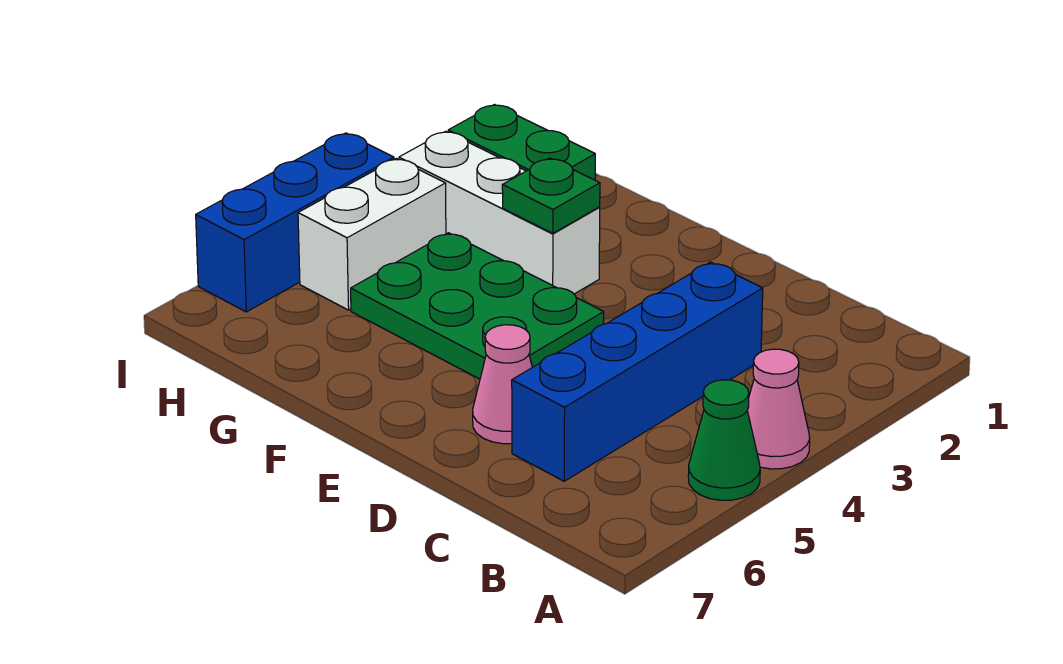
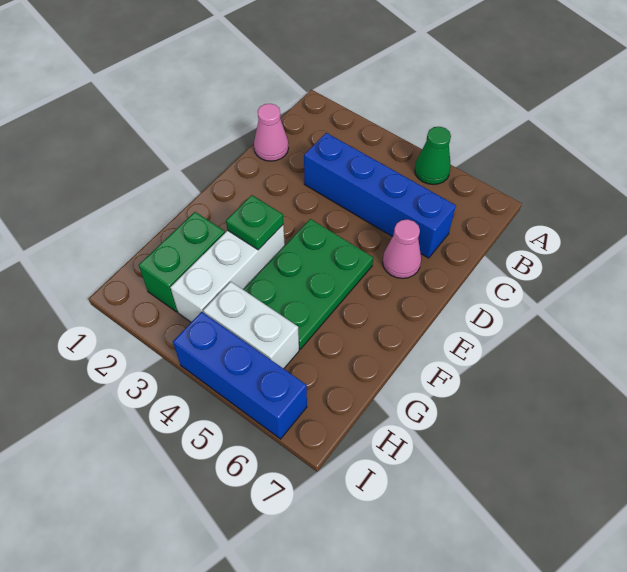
pink 1x1 cone [747,349,810,469] -> pink 1x1 cone moved to [254,104,289,161]

